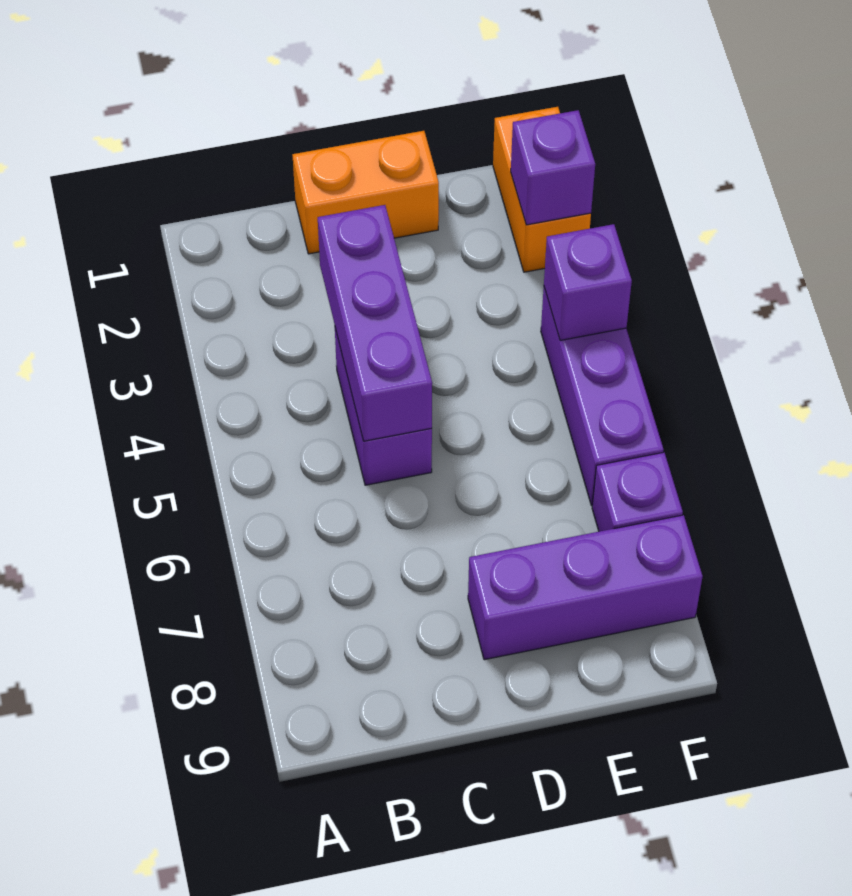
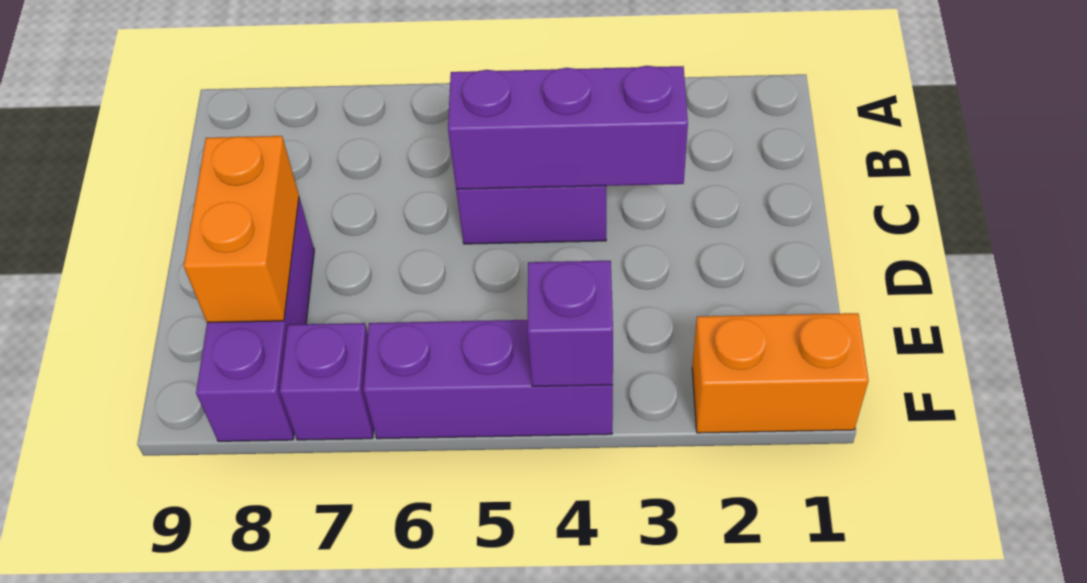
orange 1x2 brick [292,131,439,254] -> orange 1x2 brick moved to [184,136,299,322]
purple 1x1 brick [511,110,595,225] -> none

